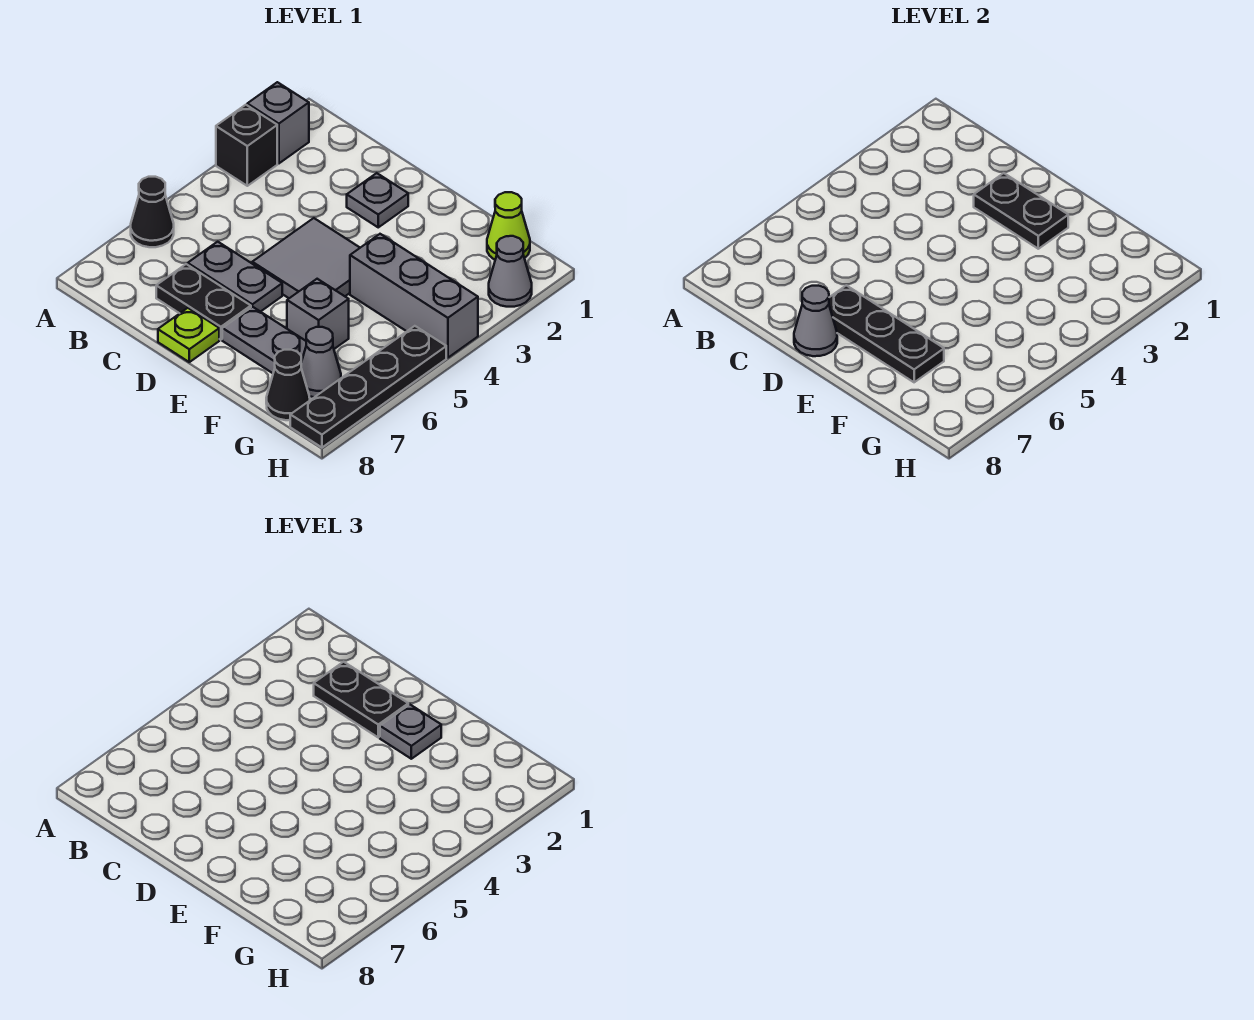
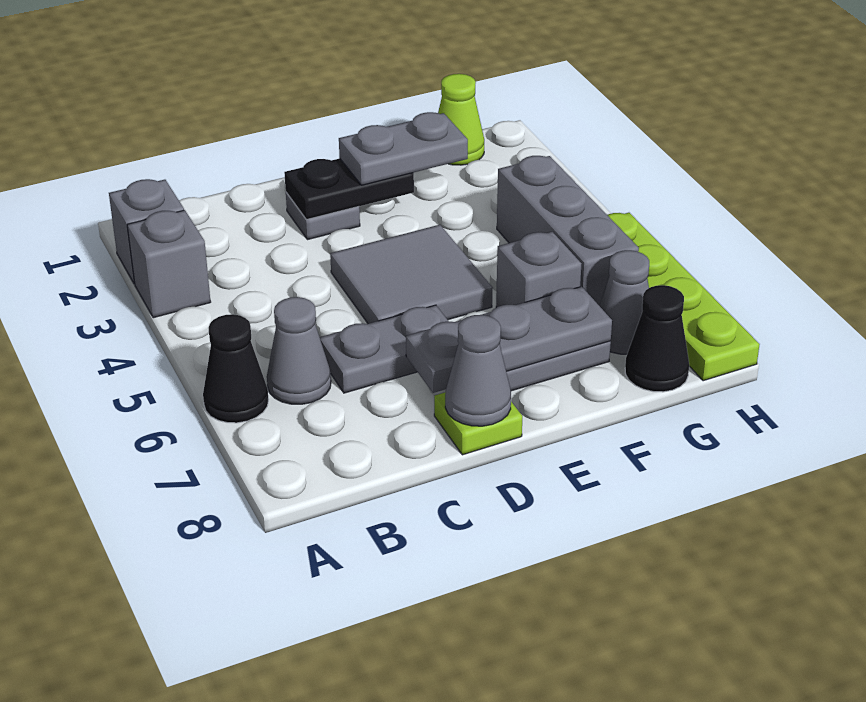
black 1x1 brick [216,105,277,186] -> grey 1x1 brick [127,210,211,318]
black 1x2 plate [314,662,408,737] -> none
black 1x2 plate [156,264,251,340] -> none
black 1x3 plate [829,285,944,382] -> grey 1x3 plate [406,287,612,393]
grey 1x1 plate [380,705,441,759] -> grey 1x2 plate [339,112,468,185]
grey 1x3 brick [350,234,478,358] -> grey 1x3 brick turned to [497,156,639,305]
grey 1x1 cone [489,236,532,307] -> grey 1x1 cone moved to [267,297,331,404]
black 1x4 plate [290,326,446,447] -> lime 1x4 plate [608,213,760,381]

